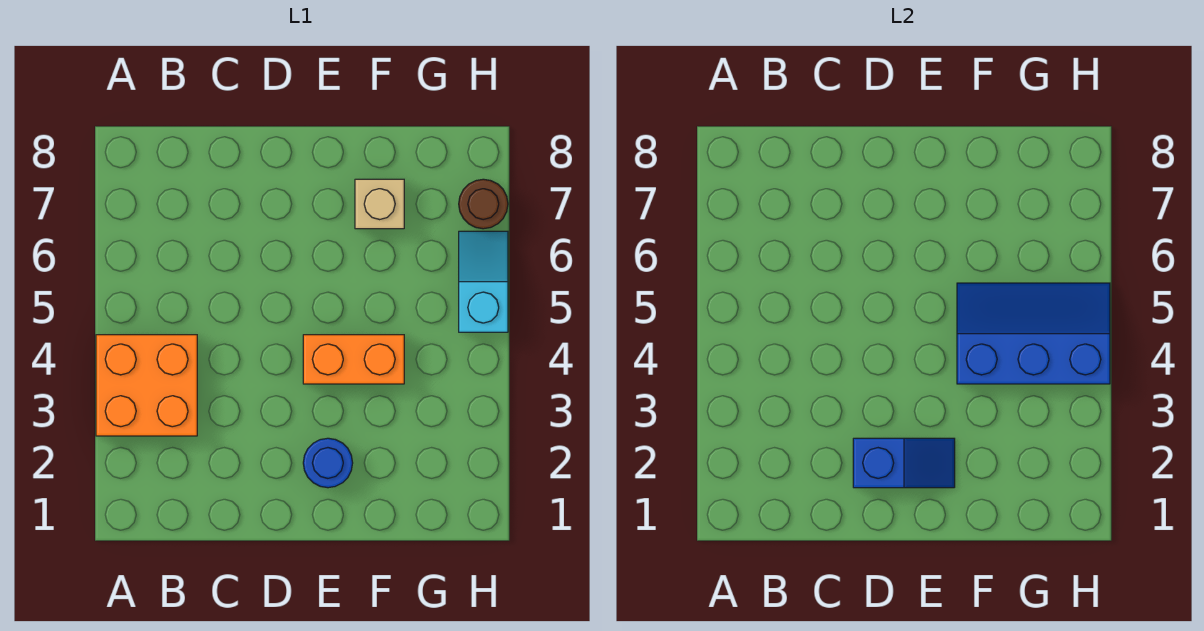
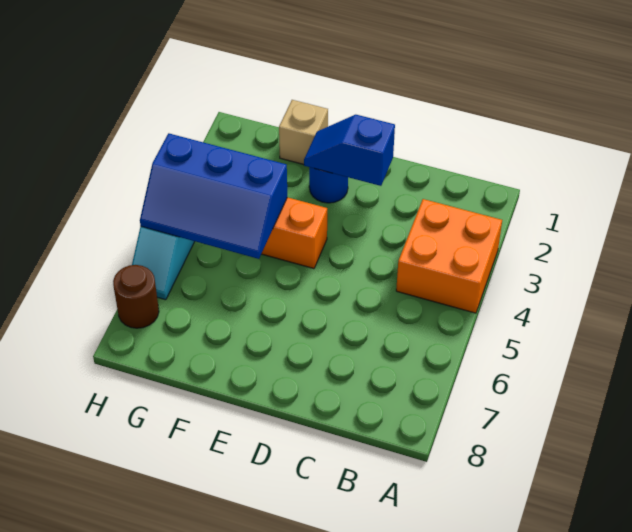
tan 1x1 brick [355,179,404,229] -> tan 1x1 brick moved to [279,100,328,165]

